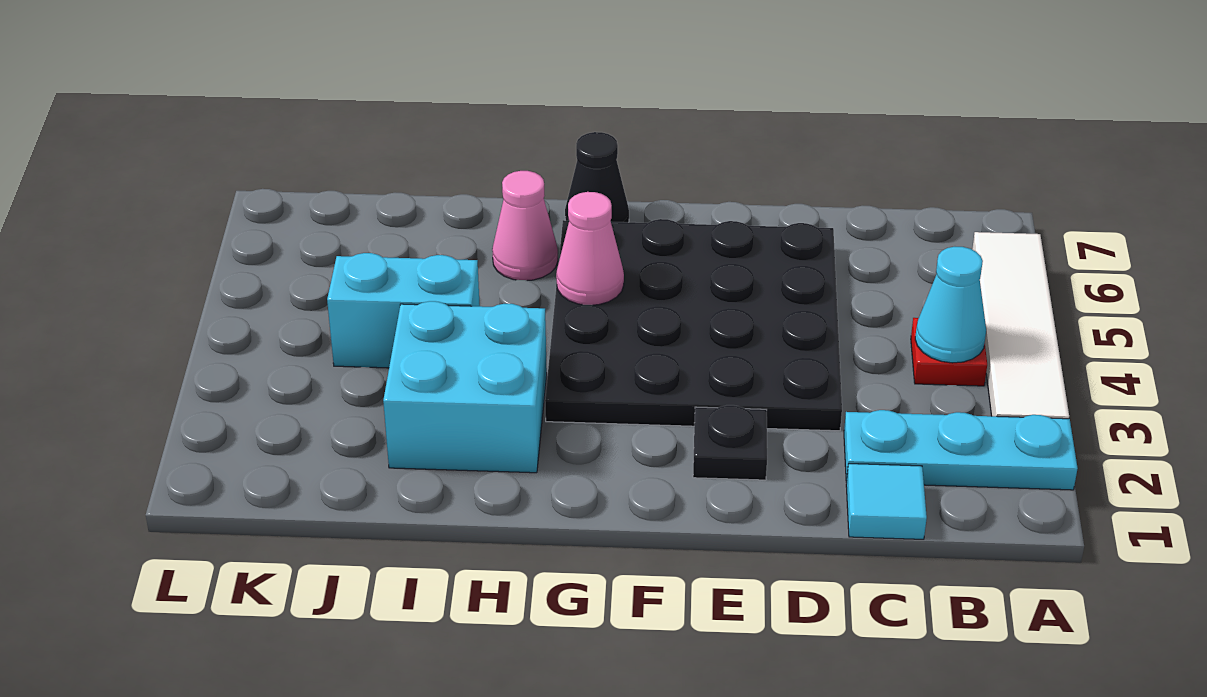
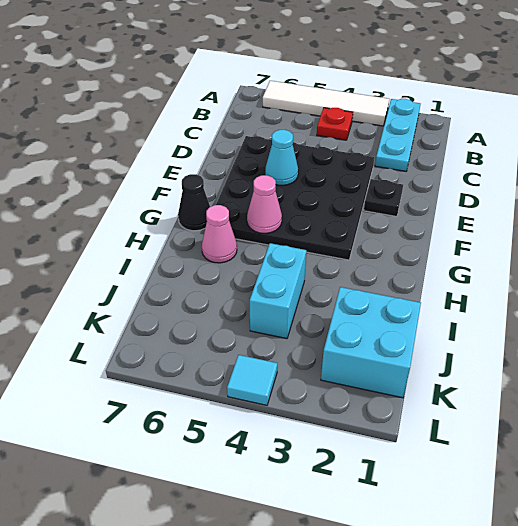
cyan 1x1 cone [915,247,986,363] -> cyan 1x1 cone moved to [265,130,298,186]
cyan 1x1 tile [846,464,927,539] -> cyan 1x1 tile moved to [227,355,277,405]
cyan 2x2 brick [383,301,547,473] -> cyan 2x2 brick moved to [321,287,421,398]

